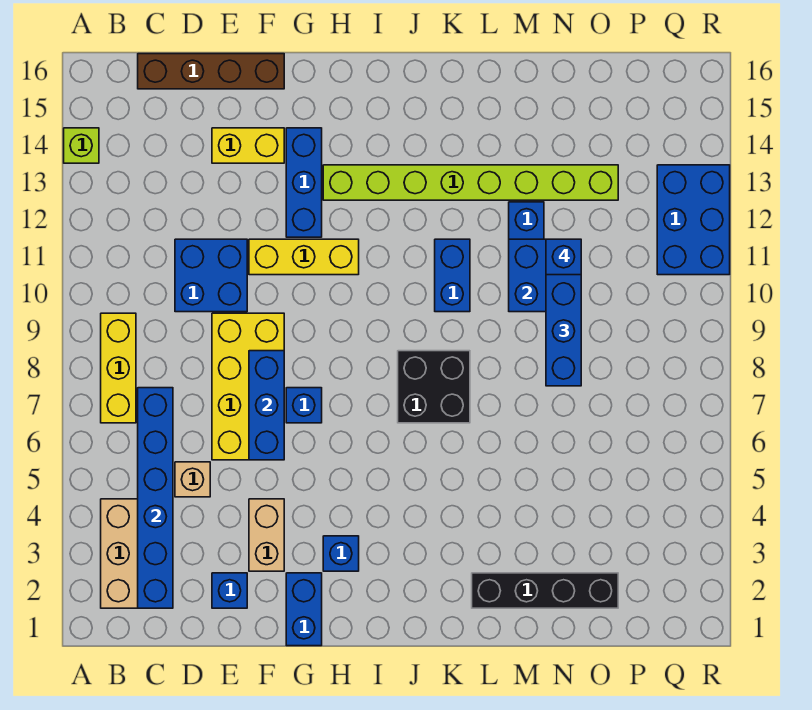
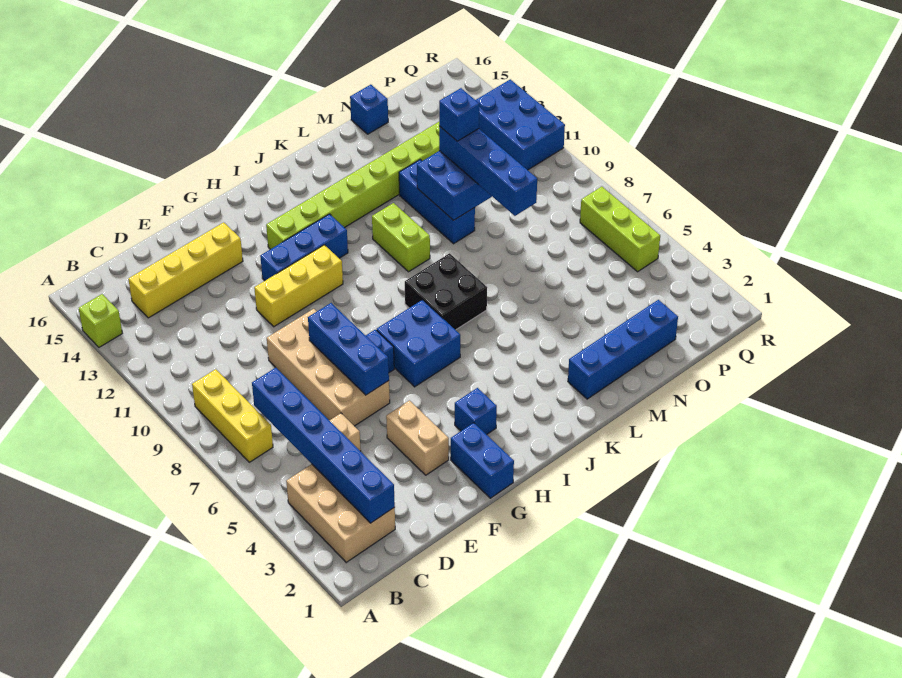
brown 1x4 brick [138,54,284,89] -> none
blue 2x2 brick [175,239,247,312] -> blue 2x2 brick moved to [377,300,460,387]
blue 1x1 brick [212,573,247,608] -> blue 1x1 brick moved to [350,85,388,134]
yellow 2x4 brick [212,313,284,460] -> tan 2x4 brick [267,309,390,426]
yellow 1x2 brick [212,128,284,163] -> yellow 1x4 brick [128,222,243,318]
blue 1x3 brick [286,128,322,237] -> blue 1x3 brick turned to [260,214,348,280]
blue 1x2 brick [435,239,470,312] -> lime 1x2 brick [372,203,430,272]
black 1x4 brick [472,573,618,608] -> blue 1x4 brick [568,300,678,399]
none -> lime 1x3 brick [580,187,660,272]

